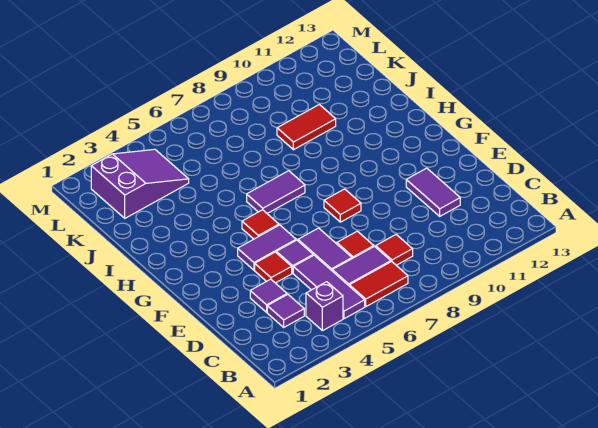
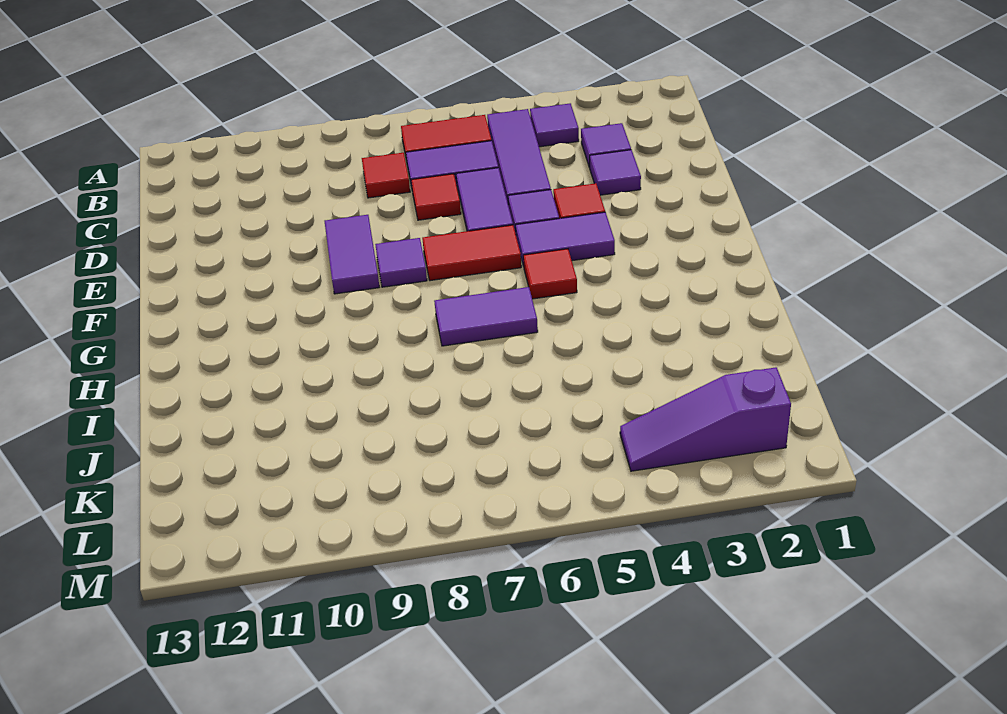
purple 1x1 brick [306,282,343,331] -> purple 1x1 tile [530,103,579,147]
purple 1x2 tile [406,168,460,216] -> purple 1x2 tile moved to [325,215,379,294]
red 1x1 tile [324,189,361,222] -> purple 1x1 tile [375,238,427,287]
red 1x2 tile [277,105,336,150] -> red 1x2 tile moved to [422,225,521,281]
purple 2x3 slope [91,149,189,218] -> purple 1x3 slope [620,367,791,471]

